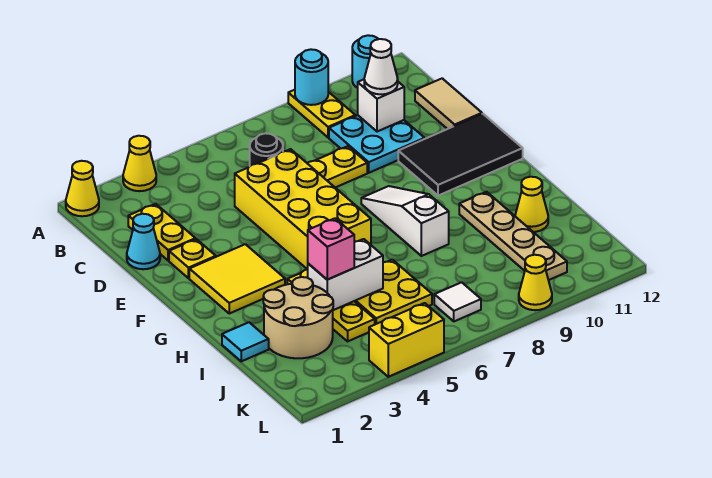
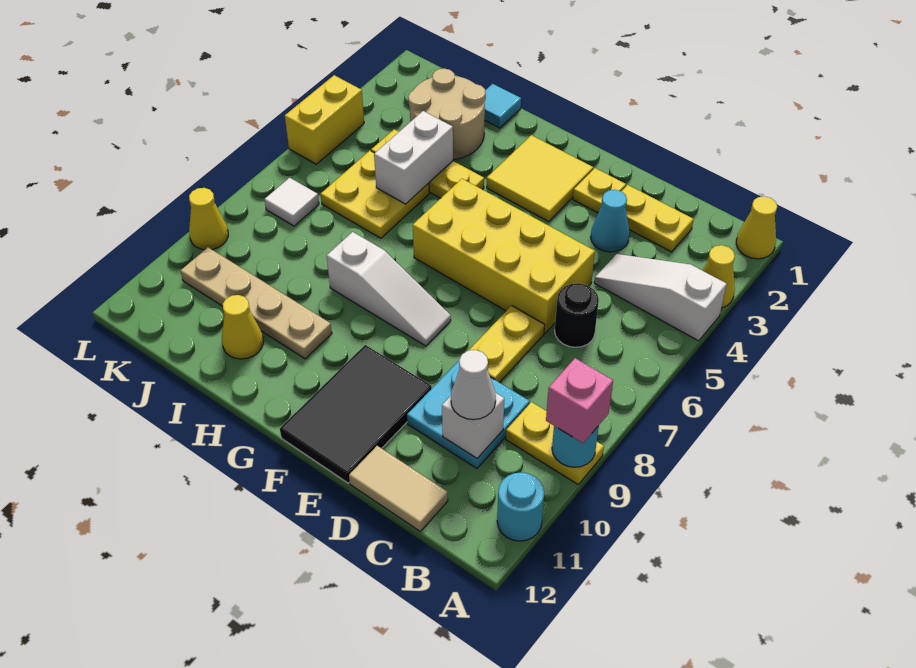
none -> white 1x3 slope [594,254,727,341]
cyan 1x1 cone [127,214,160,269] -> cyan 1x1 cone moved to [591,190,630,252]
pink 1x1 brick [308,218,354,280] -> pink 1x1 brick moved to [546,358,613,443]

